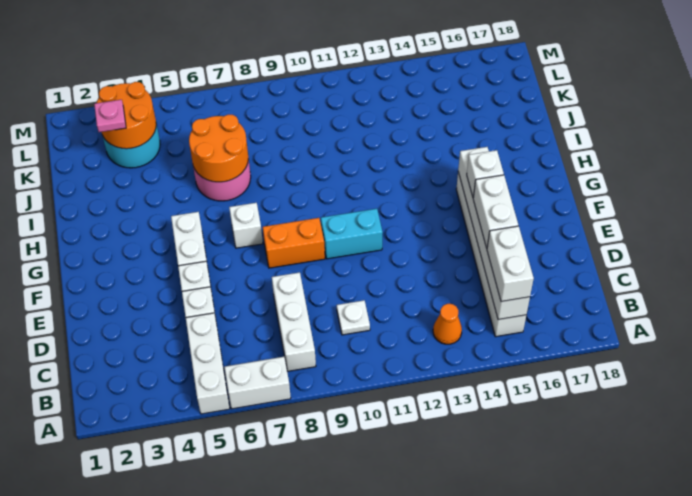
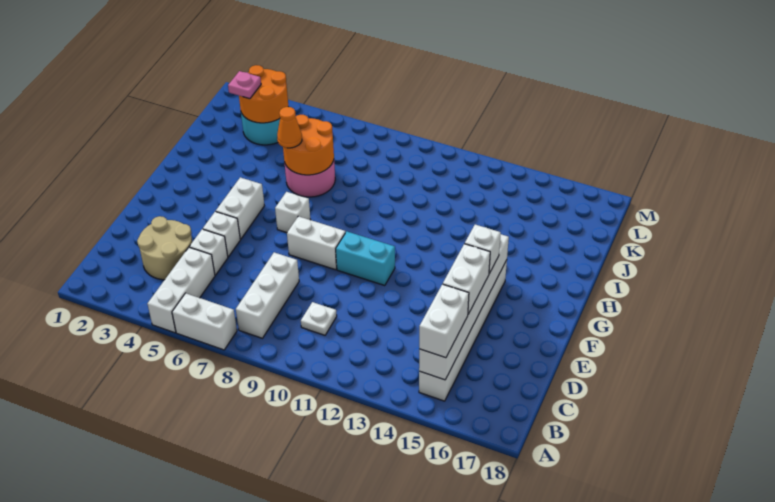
orange 1x1 cone [433,304,462,344] -> orange 1x1 cone moved to [277,107,302,148]
none -> tan 2x2 round brick [137,216,192,280]
orange 1x2 brick [263,218,325,268] -> white 1x2 brick [287,216,345,270]

